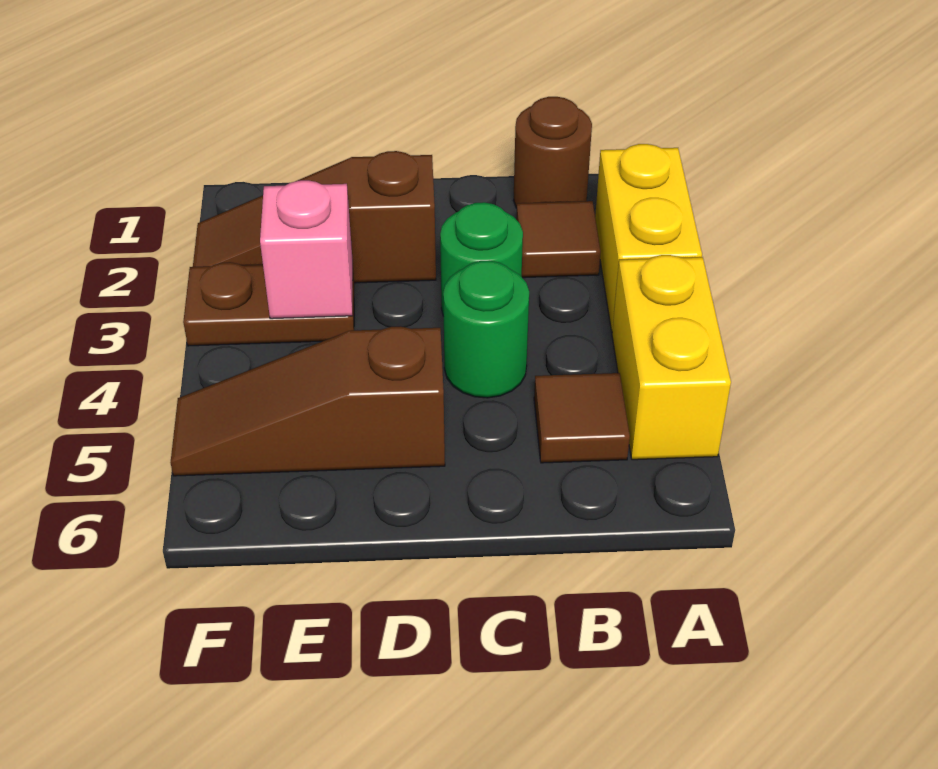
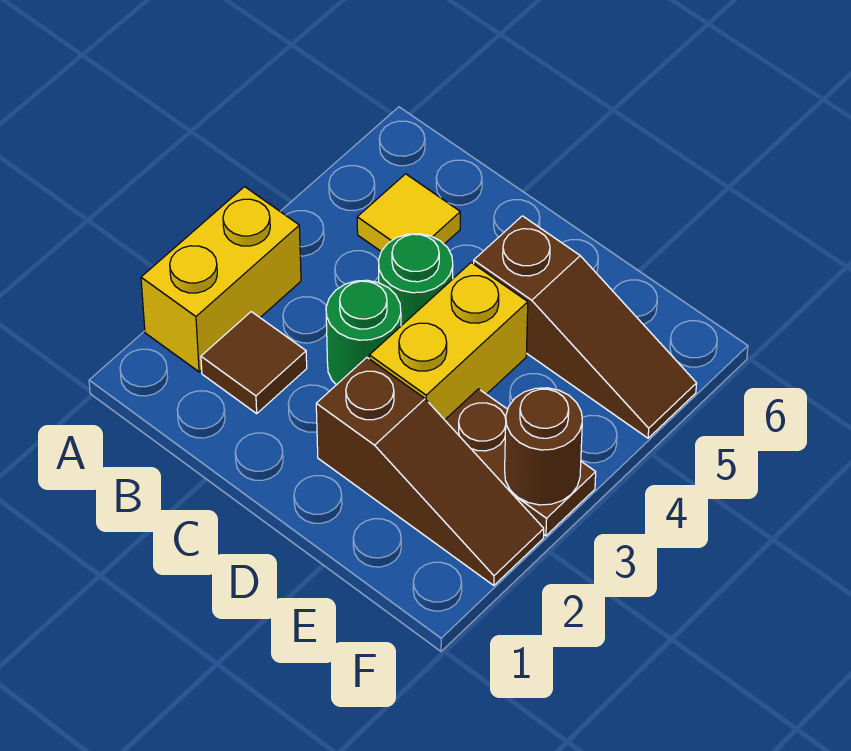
yellow 1x2 brick [612,255,731,460] -> yellow 1x2 brick moved to [369,263,528,420]
brown 1x1 round brick [513,97,592,208] -> brown 1x1 round brick moved to [505,388,582,505]
brown 1x1 tile [534,373,630,463] -> yellow 1x1 tile [357,174,460,251]
pink 1x1 brick [260,180,353,319] -> none

